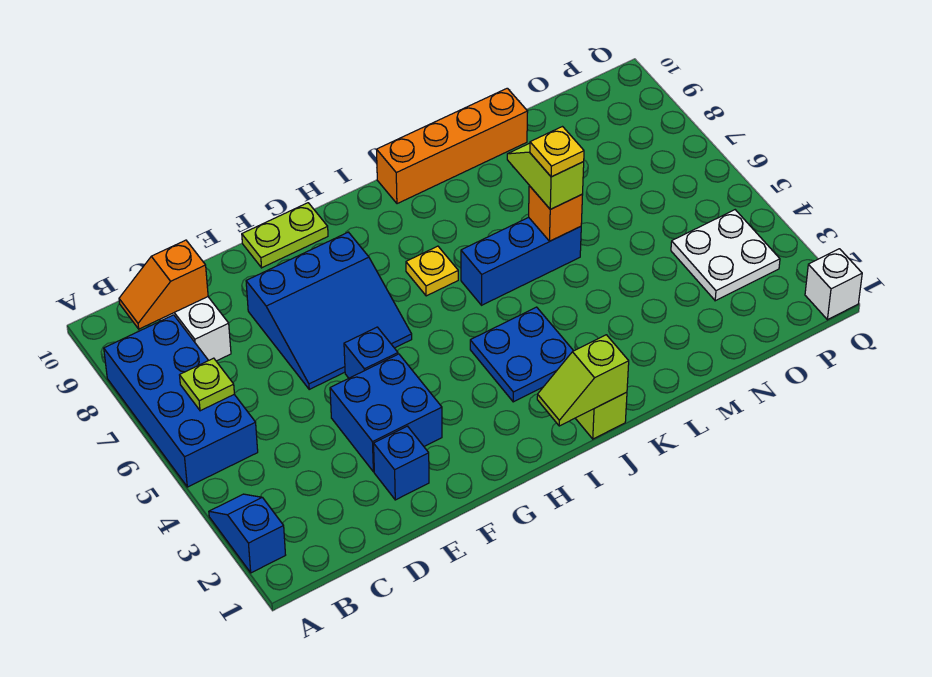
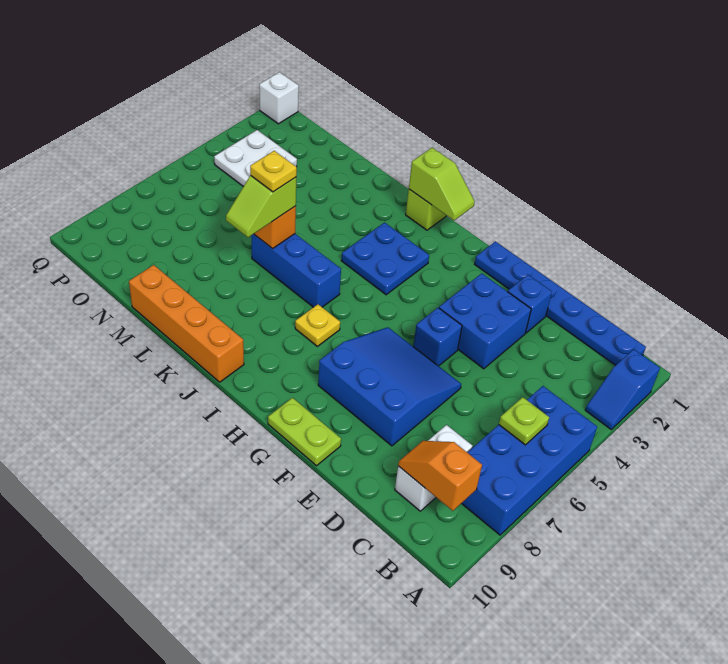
none -> blue 1x6 plate [475,241,646,366]
orange 1x2 slope [119,240,208,329] -> orange 1x2 slope turned to [398,441,482,511]

